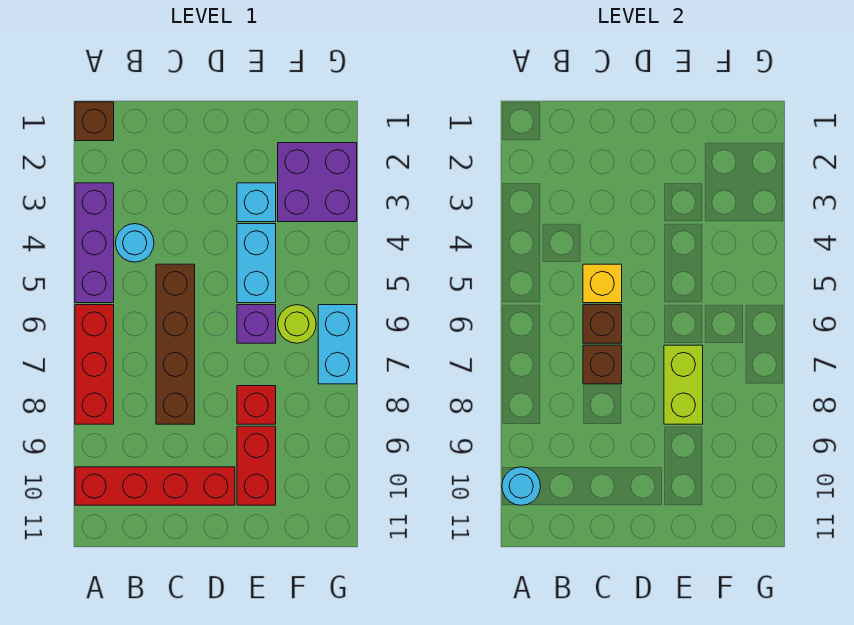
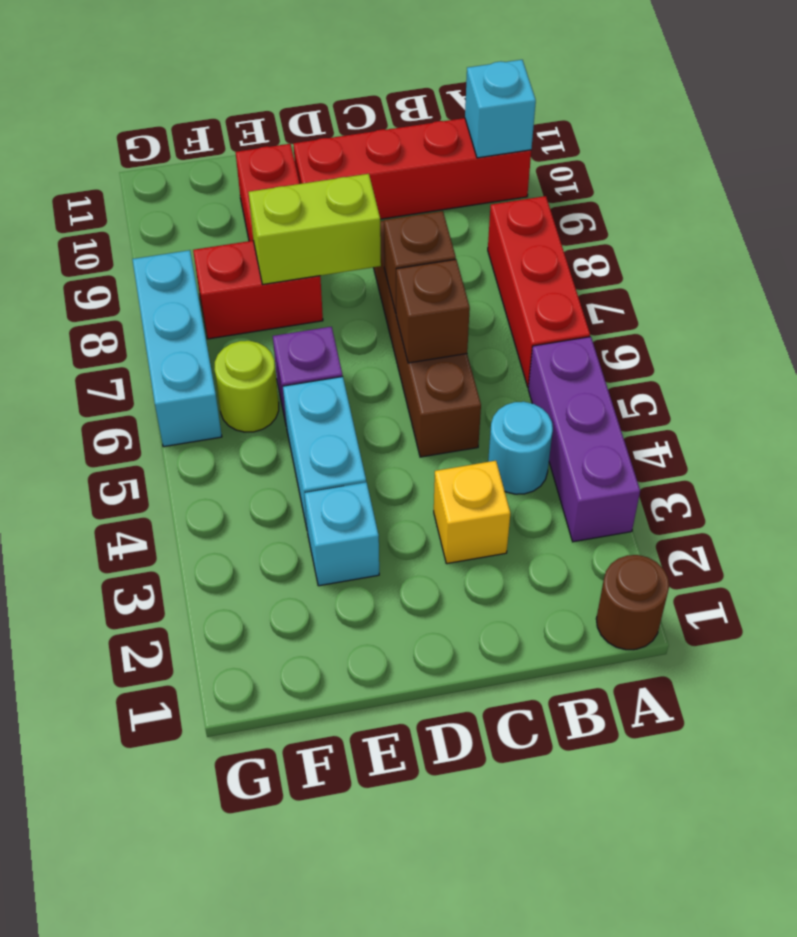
brown 1x1 brick [75,102,114,141] -> brown 1x1 round brick [596,555,669,650]
cyan 1x1 round brick [502,467,540,505] -> cyan 1x1 brick [465,60,536,158]
yellow 1x1 brick [583,264,622,303] -> yellow 1x1 brick moved to [434,461,510,564]
lime 1x2 brick [664,345,703,424] -> lime 1x2 brick turned to [249,174,381,284]
red 1x1 brick [237,386,276,424] -> red 1x2 brick [193,241,323,339]
purple 2x2 brick [278,143,357,222] -> none
cyan 1x2 brick [318,305,357,384] -> cyan 1x3 brick [132,250,222,447]

